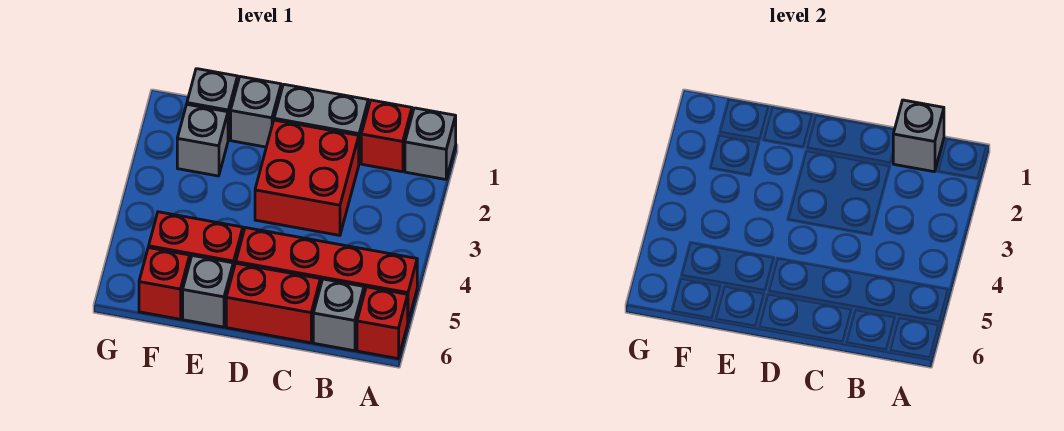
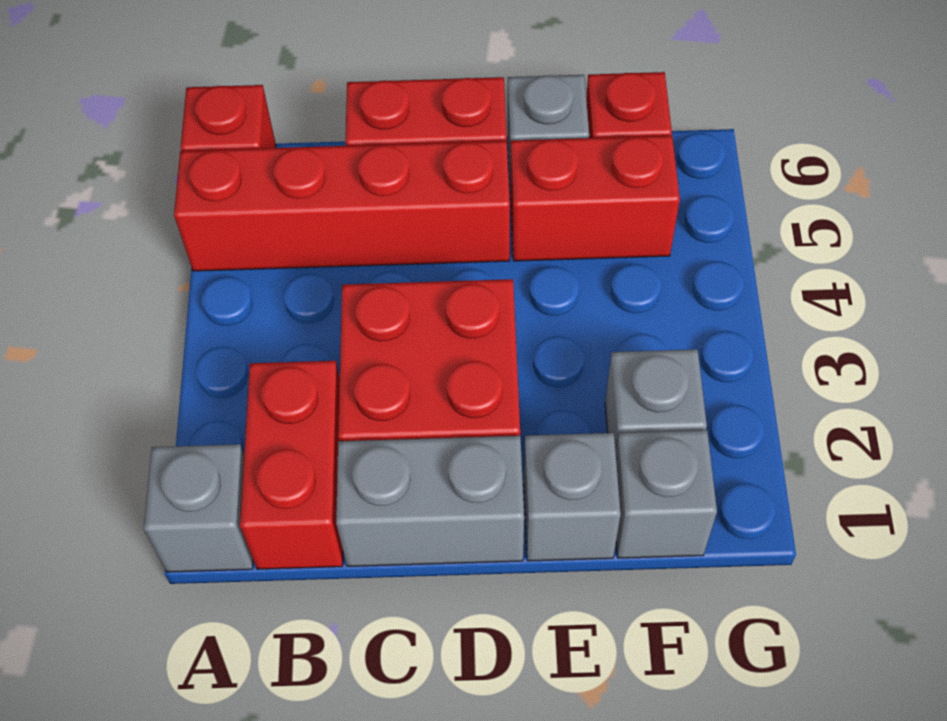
red 1x1 brick [361,100,412,172] -> red 1x2 brick [240,361,343,569]
grey 1x1 brick [893,100,944,172] -> none
grey 1x1 brick [313,279,364,351] -> none

